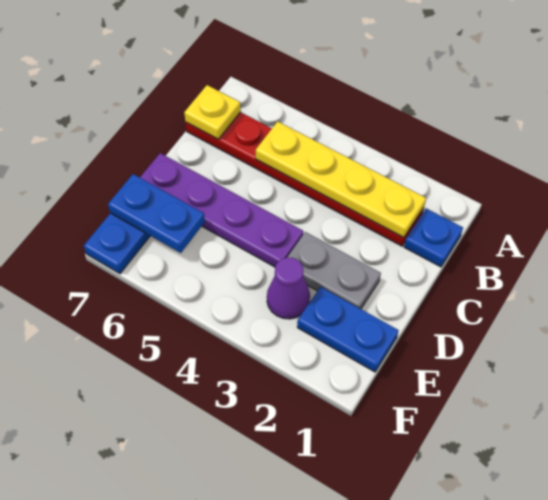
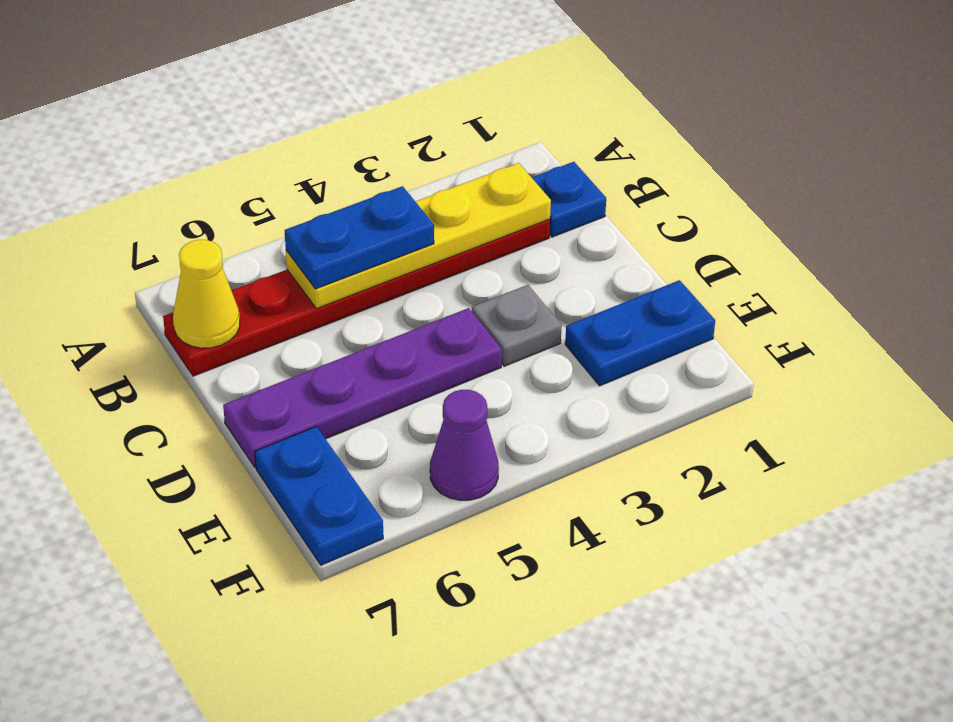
yellow 1x1 plate [184,85,241,139] -> yellow 1x1 cone [173,240,240,348]
grey 1x2 plate [288,232,381,309] -> grey 1x1 plate [472,285,562,366]
purple 1x1 cone [267,257,310,319] -> purple 1x1 cone moved to [430,390,499,500]
blue 1x2 plate [108,174,205,253] -> blue 1x2 plate moved to [285,186,434,289]

